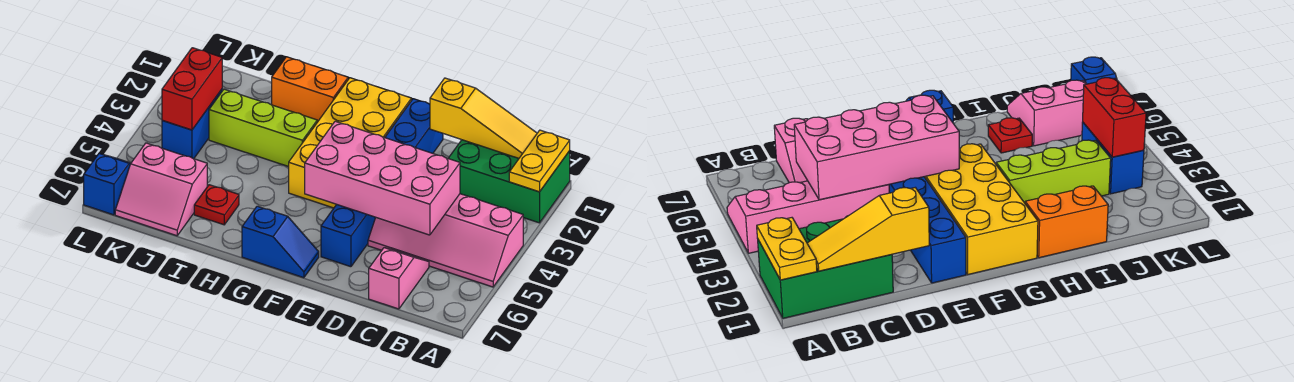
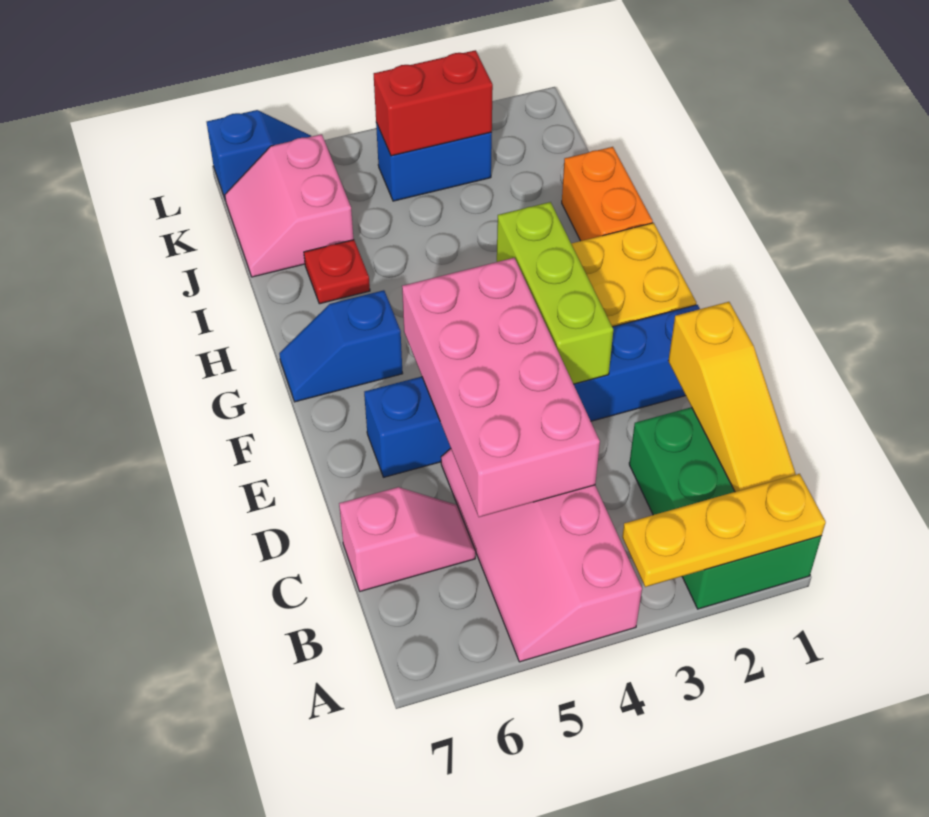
yellow 1x2 plate [509,130,570,192] -> yellow 1x3 plate [622,474,826,587]
blue 1x2 slope [242,206,319,278] -> blue 1x2 slope turned to [279,290,403,402]
lime 1x3 brick [209,89,317,167] -> lime 1x3 brick moved to [497,202,613,384]

